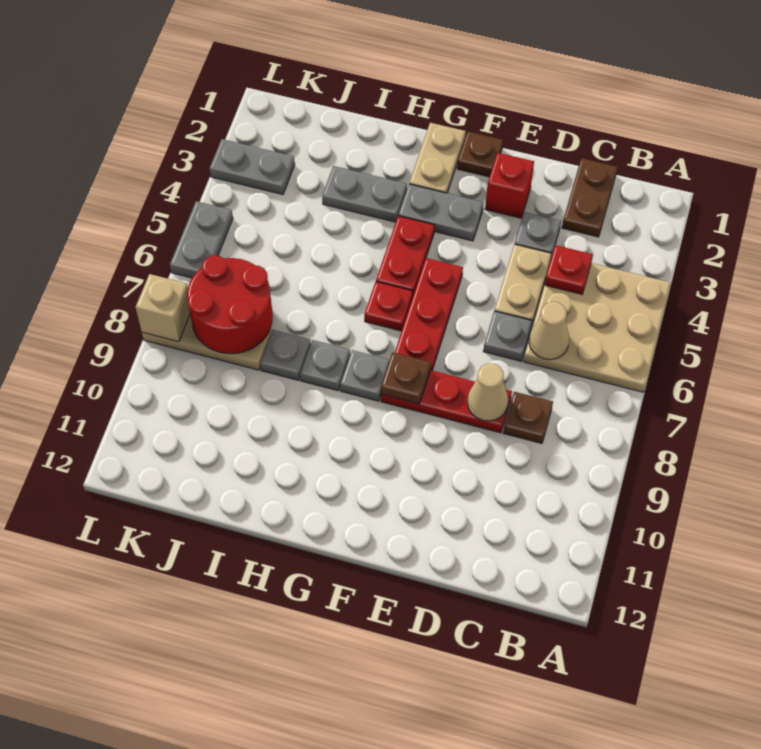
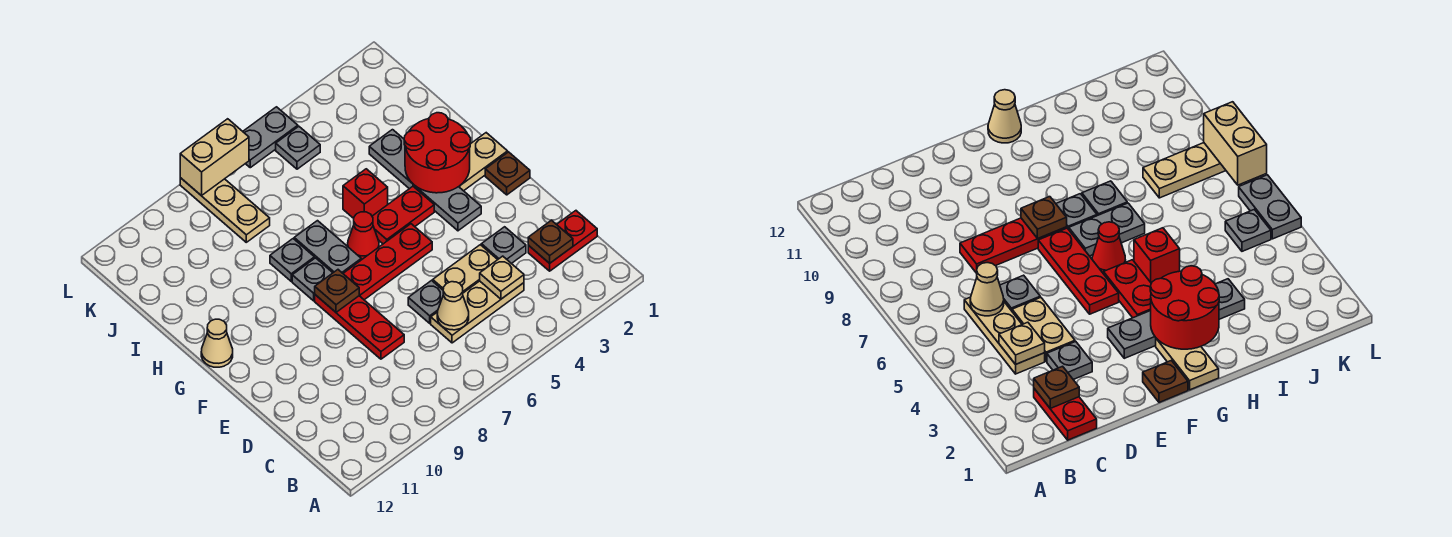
tan 3x3 plate [524,263,671,392] -> tan 1x3 plate [431,281,524,343]
brown 1x2 plate [562,158,617,237] -> red 1x2 plate [528,211,597,271]
red 1x1 plate [545,245,593,294] -> tan 1x1 plate [480,256,524,299]
brown 1x1 plate [503,392,553,443] -> brown 1x1 plate moved to [528,220,573,263]
tan 1x1 cone [467,364,508,421] -> tan 1x1 cone moved to [201,319,233,367]
red 1x1 brick [485,153,534,218] -> red 1x1 brick moved to [343,169,388,218]
red 1x1 plate [364,282,413,331] -> red 1x1 cone [348,212,379,260]
grey 1x1 plate [260,330,311,380] -> grey 1x1 plate moved to [276,126,320,169]
red 2x2 round brick [187,255,273,354] -> red 2x2 round brick moved to [404,113,471,193]
grey 1x2 plate [210,139,295,195] -> grey 1x2 plate moved to [294,221,361,273]
tan 1x1 brick [135,274,190,342] -> tan 1x2 brick [180,119,249,196]

